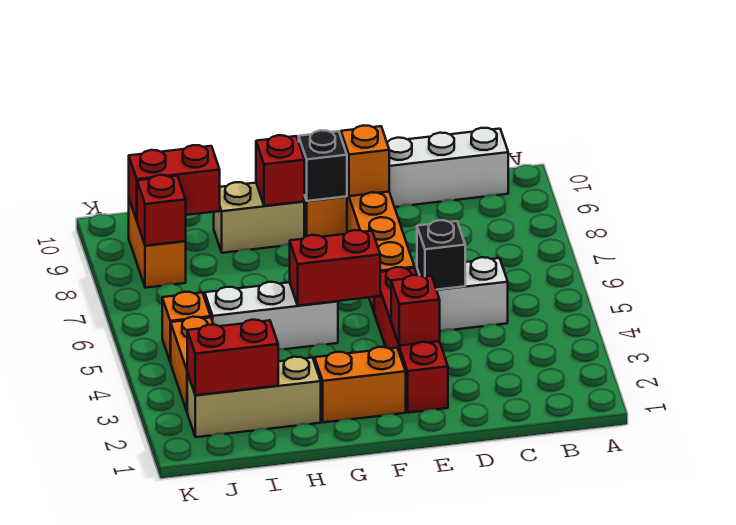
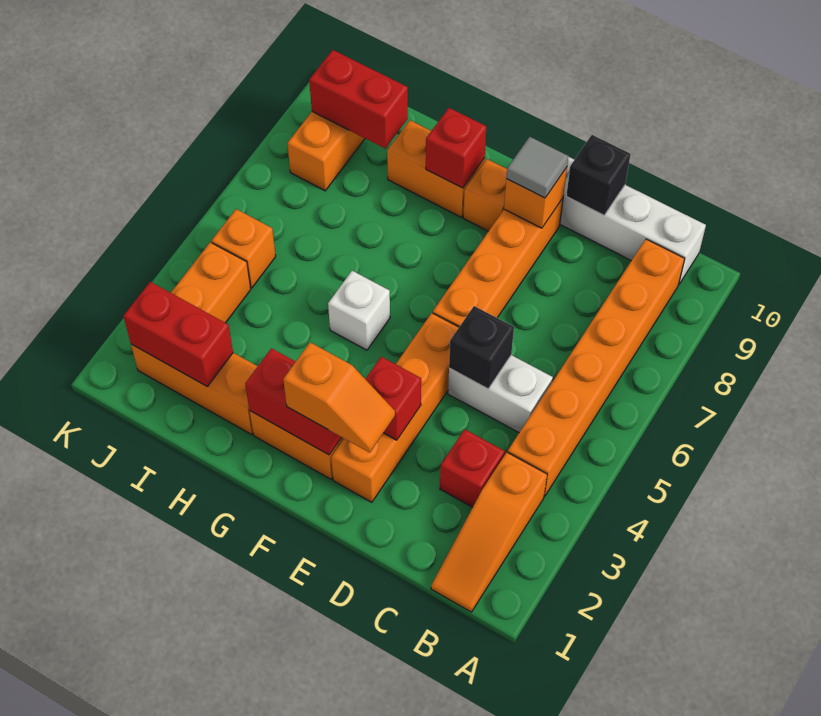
none -> orange 1x3 slope [431,452,547,612]
none -> orange 1x6 brick [508,239,685,496]
red 1x4 brick [374,267,448,413] -> orange 1x4 brick [331,313,459,502]
none -> orange 1x2 slope [283,342,395,452]
none -> grey 1x1 tile [506,137,568,198]
red 1x2 brick [290,230,380,306] -> red 1x2 brick moved to [245,348,342,455]
black 1x1 brick [299,130,347,201] -> black 1x1 brick moved to [566,135,631,215]
white 1x3 brick [205,282,338,349] -> white 1x1 brick [328,271,390,350]
tan 1x2 brick [214,182,304,253] -> orange 1x2 brick [387,120,485,217]
tan 1x3 brick [187,357,321,437] -> orange 1x3 brick [131,344,258,434]
red 1x1 brick [137,175,186,246] -> red 1x1 brick moved to [440,429,505,507]

